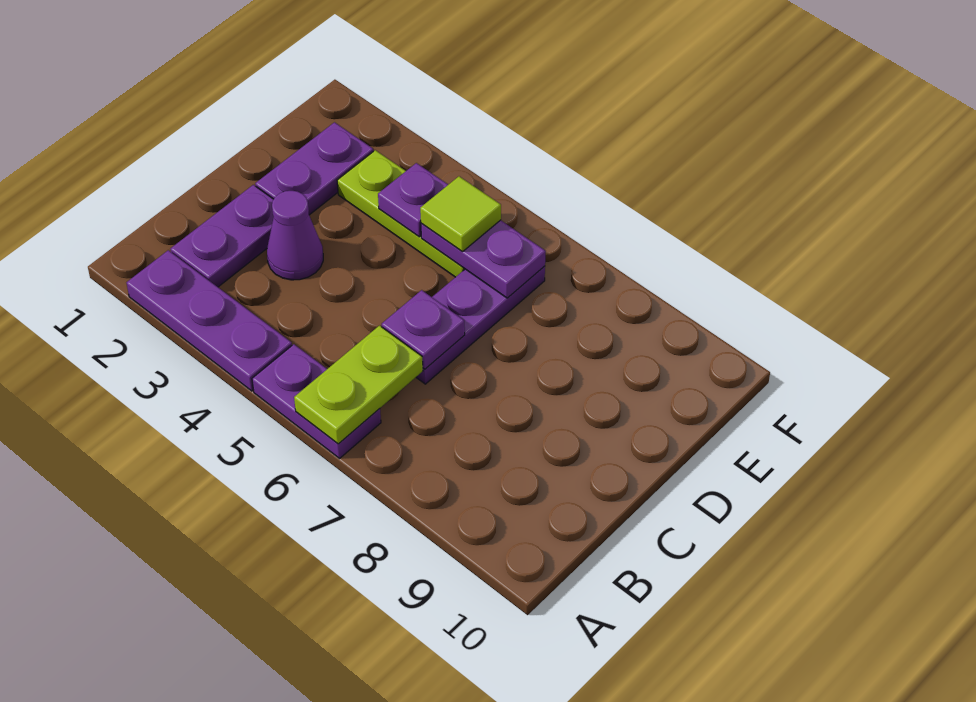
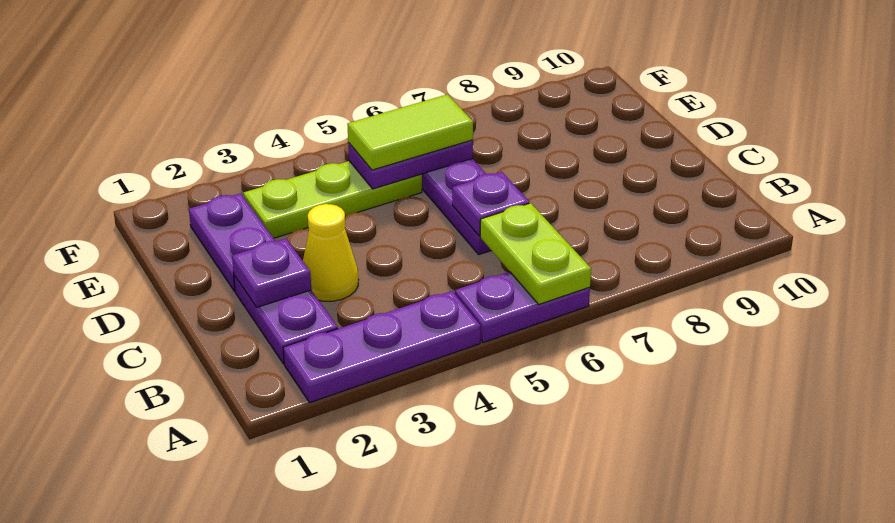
purple 1x1 cone [267,191,323,280] -> yellow 1x1 cone [303,204,359,301]
purple 1x1 plate [378,163,448,237] -> purple 1x1 plate moved to [232,239,311,307]
lime 1x1 tile [420,176,501,252] -> lime 1x2 tile [347,94,473,170]

